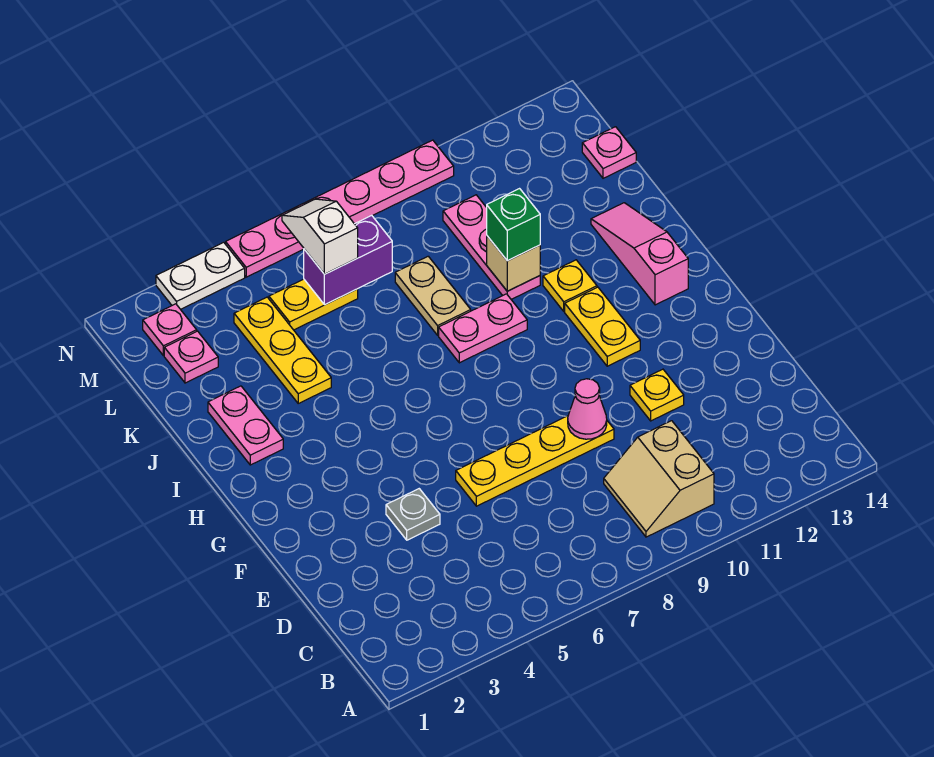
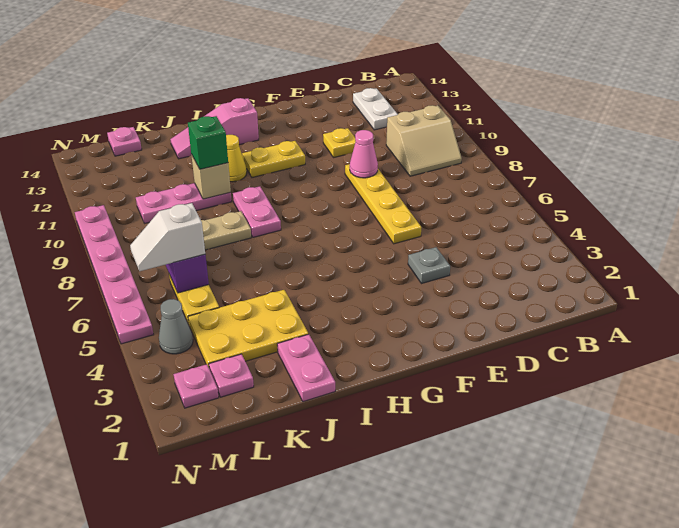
pink 1x2 plate [208,386,283,465] -> pink 1x2 plate turned to [277,334,335,402]
yellow 1x1 plate [543,260,597,311] -> yellow 1x1 cone [226,135,247,182]
yellow 1x3 plate [234,297,331,403] -> yellow 2x3 plate [188,290,308,367]
none -> grey 1x1 cone [159,299,193,354]
white 1x2 plate [156,242,245,309] -> white 1x2 plate moved to [353,88,398,130]

